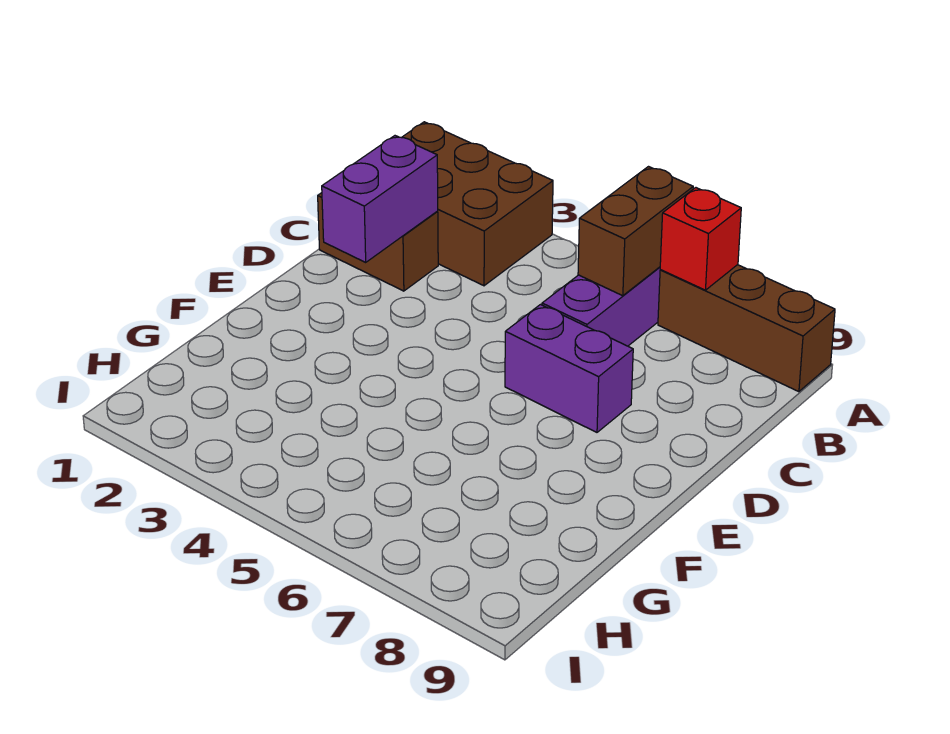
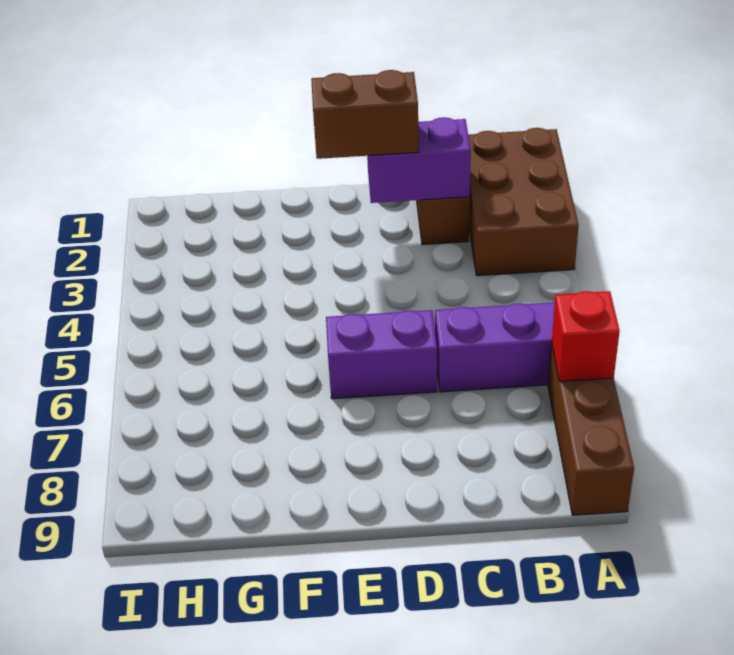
brown 1x2 brick [578,167,693,296] -> brown 1x2 brick moved to [311,70,419,159]
purple 1x2 brick [505,305,633,432] -> purple 1x2 brick turned to [326,310,437,399]

